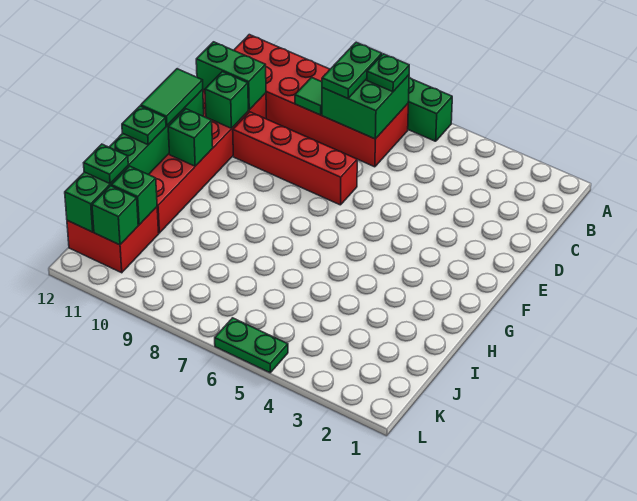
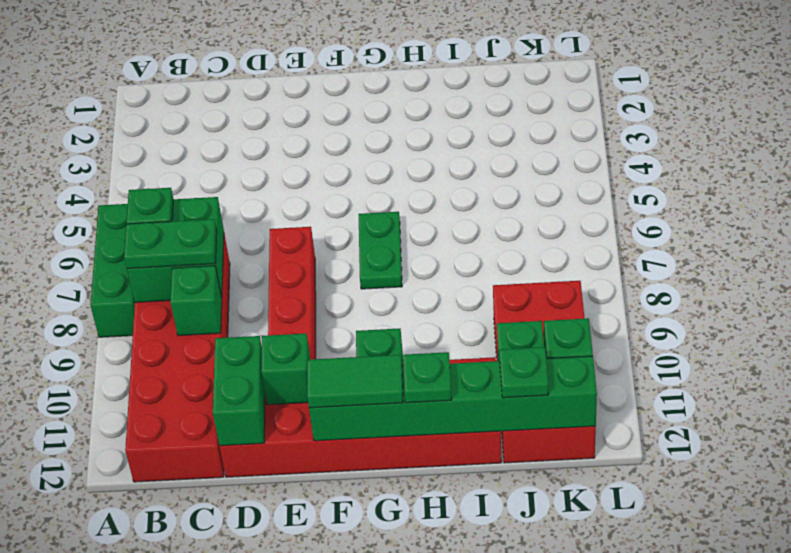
green 1x1 tile [295,77,322,115] -> green 1x1 brick [170,266,222,336]
red 2x2 brick [67,207,159,273] -> red 2x4 brick [493,281,596,463]
green 1x2 plate [215,318,288,373] -> green 1x2 plate moved to [359,212,402,289]

